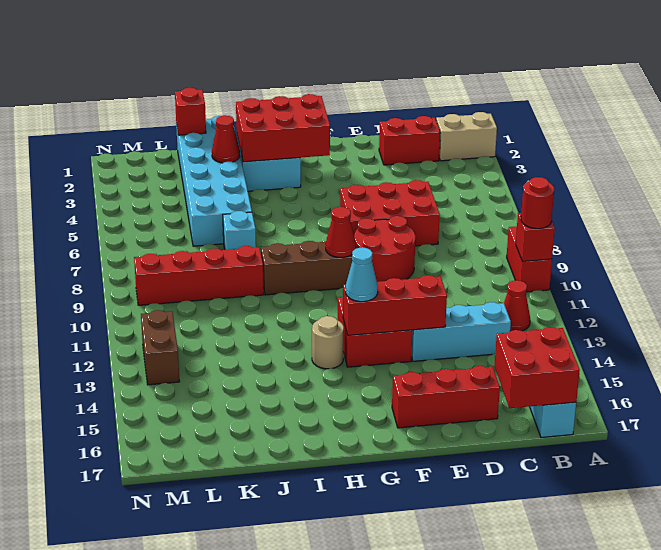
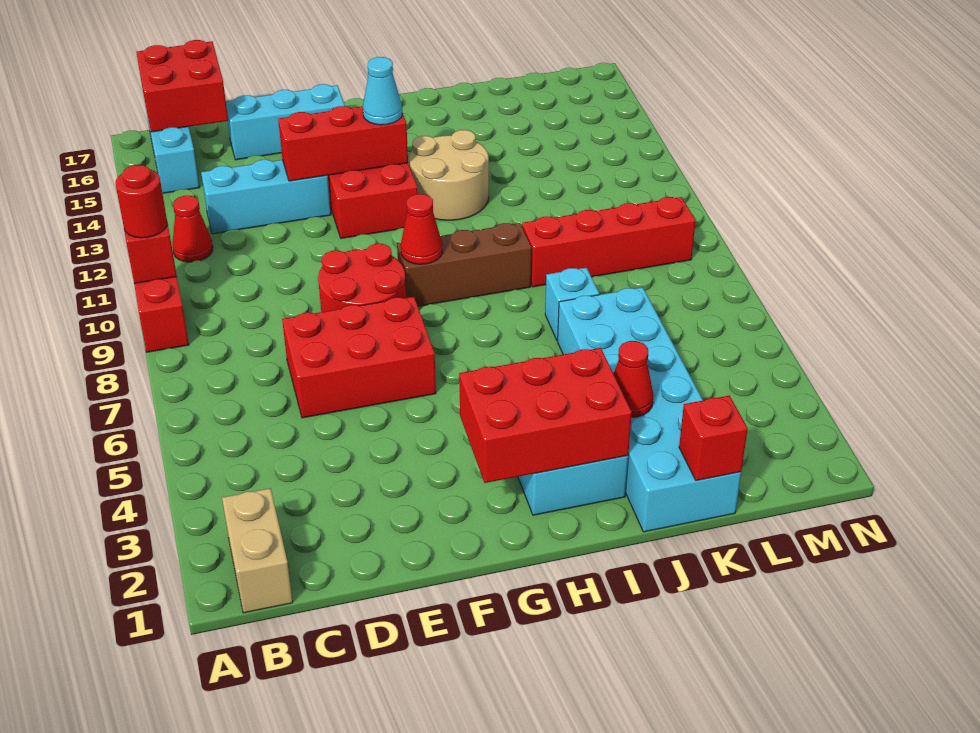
tan 1x2 brick [436,112,497,161] -> tan 1x2 brick turned to [222,488,293,613]
red 1x2 brick [379,116,440,165] -> none
red 1x3 brick [392,366,500,428] -> cyan 1x3 brick [226,84,345,160]
tan 1x1 round brick [312,316,344,369] -> tan 2x2 round brick [409,130,489,220]
brown 1x2 brick [141,310,180,385] -> none

